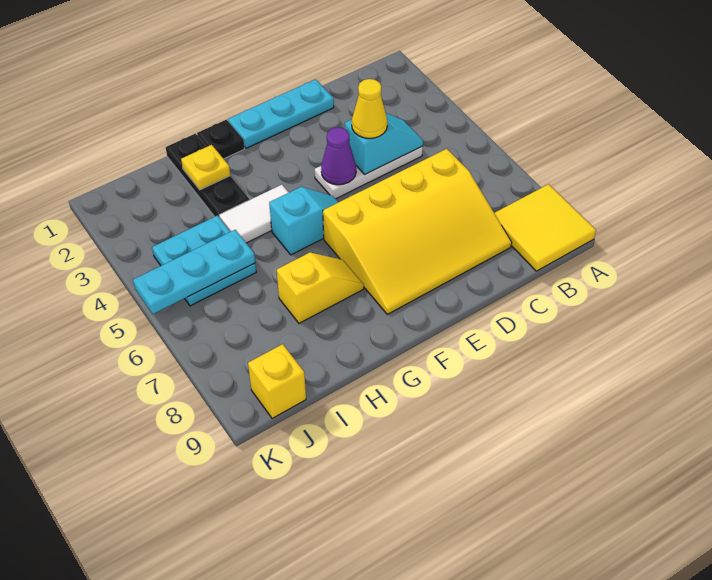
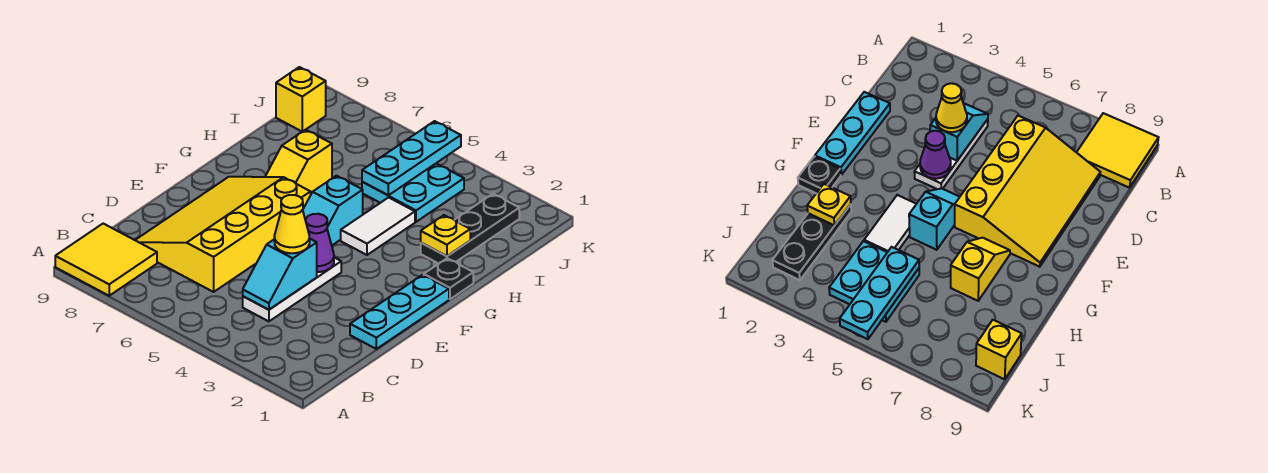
black 1x3 plate [166,134,249,217] -> black 1x3 plate turned to [421,194,519,264]

